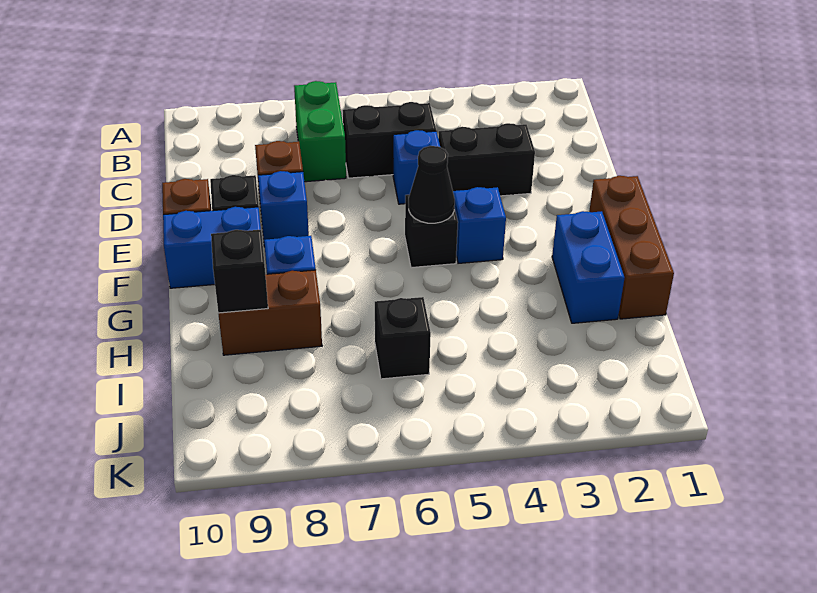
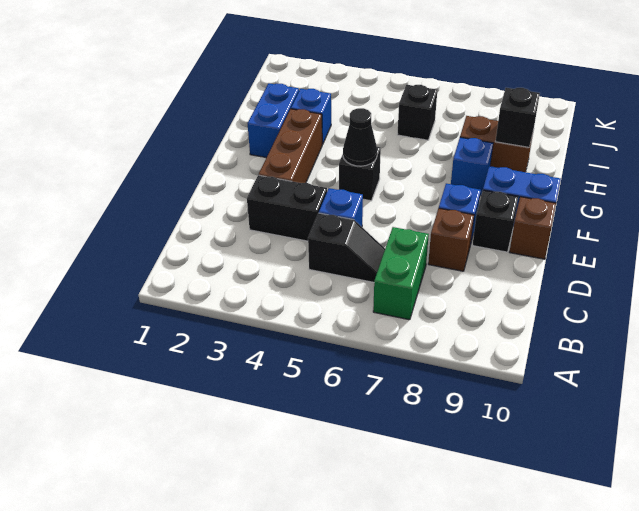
black 1x2 brick [343,102,436,178] -> black 1x2 slope [308,213,385,282]
brown 1x3 brick [589,176,674,319] -> brown 1x3 brick moved to [259,109,322,183]
blue 1x1 brick [453,187,506,263] -> blue 1x1 brick moved to [291,89,331,144]

